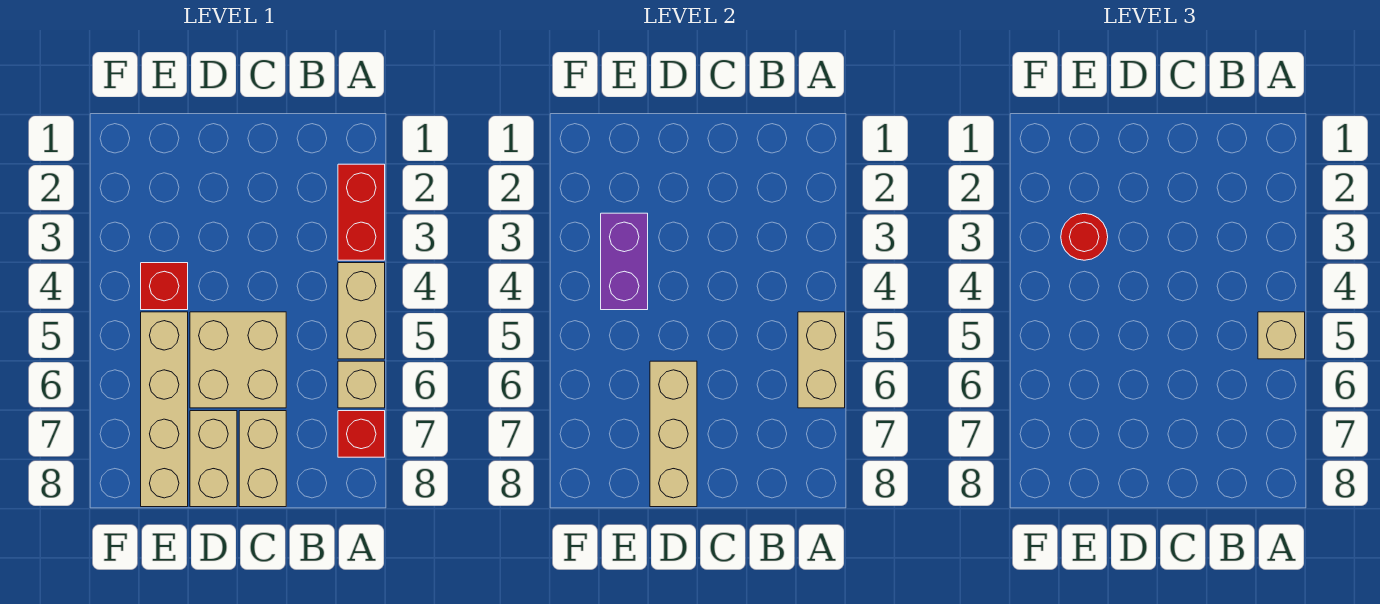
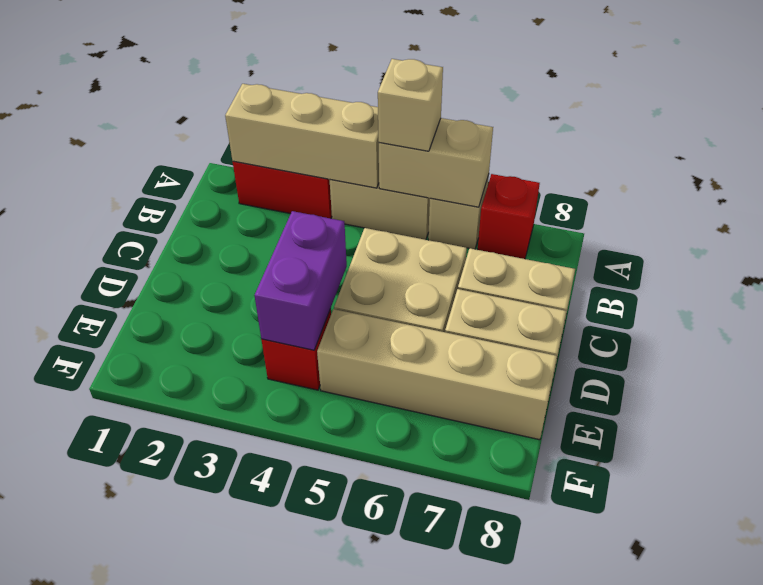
tan 1x3 brick [650,361,697,507] -> tan 1x3 brick moved to [225,84,379,188]
purple 1x2 brick [601,213,648,310] -> purple 1x2 brick turned to [254,211,347,350]
red 1x1 round brick [1061,214,1108,260] -> none

